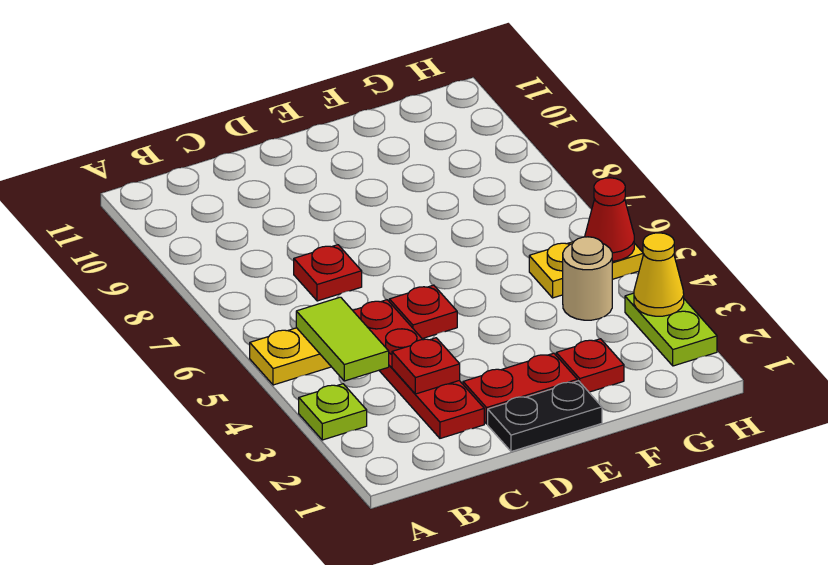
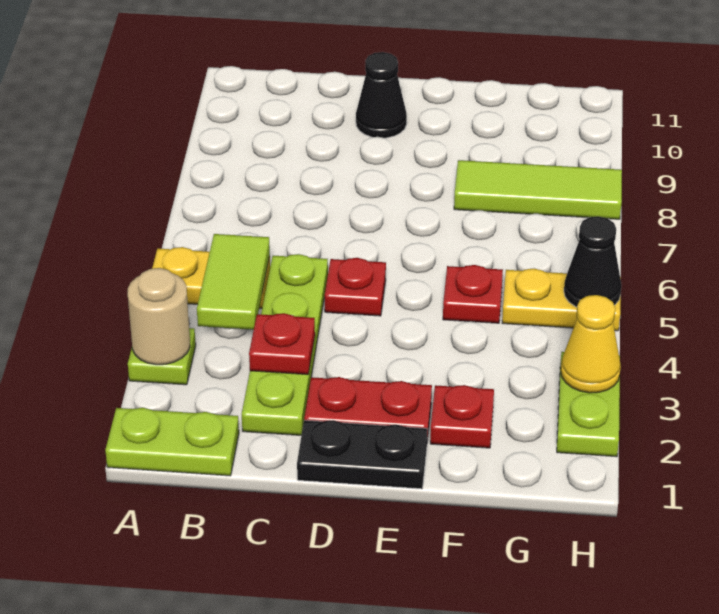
none -> lime 1x2 plate [105,408,239,476]
red 1x4 plate [353,300,484,438] -> lime 1x4 plate [242,254,328,435]
red 1x1 plate [294,245,362,301] -> red 1x1 plate moved to [443,265,503,323]
none -> black 1x1 cone [356,52,407,138]
none -> lime 1x3 tile [454,160,622,219]
tan 1x1 round brick [563,237,612,320] -> tan 1x1 round brick moved to [128,268,190,365]
red 1x1 cone [585,178,634,261] -> black 1x1 cone [564,216,621,307]

